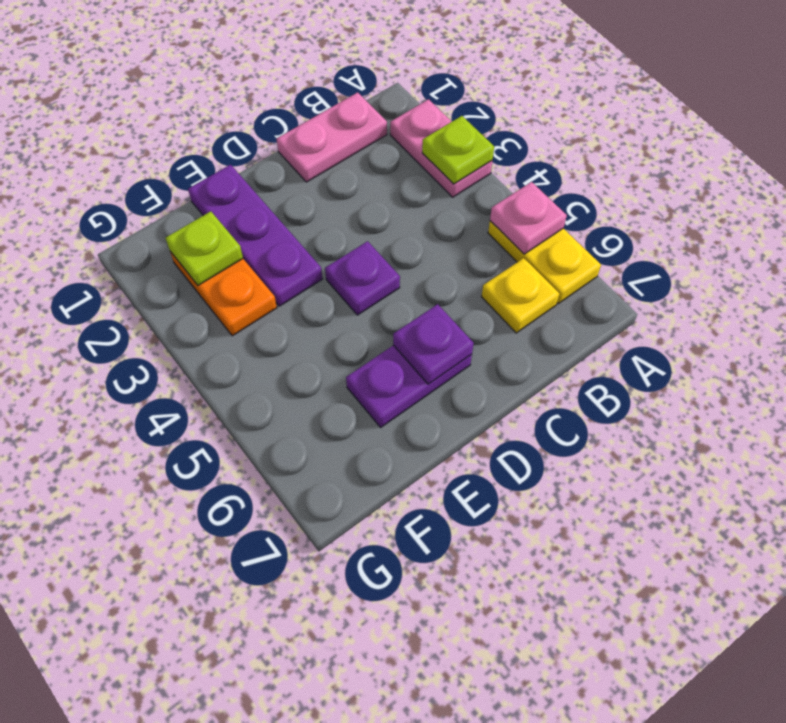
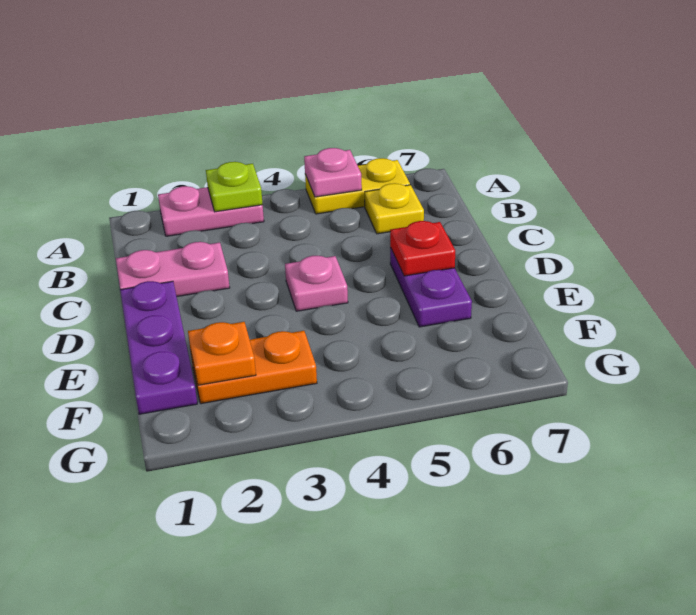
pink 1x2 plate [277,92,387,182] -> pink 1x2 plate turned to [116,242,230,297]
purple 1x1 plate [325,241,400,315] -> pink 1x1 plate [285,256,348,311]
purple 1x1 plate [393,304,474,384] -> red 1x1 plate [390,221,455,276]
purple 1x3 plate [188,165,322,306] -> purple 1x3 plate turned to [120,281,197,414]
lime 1x1 plate [166,211,243,285] -> orange 1x1 plate [188,322,256,385]

